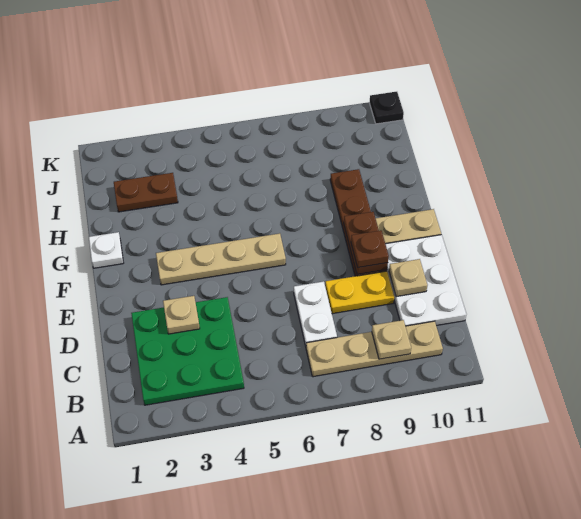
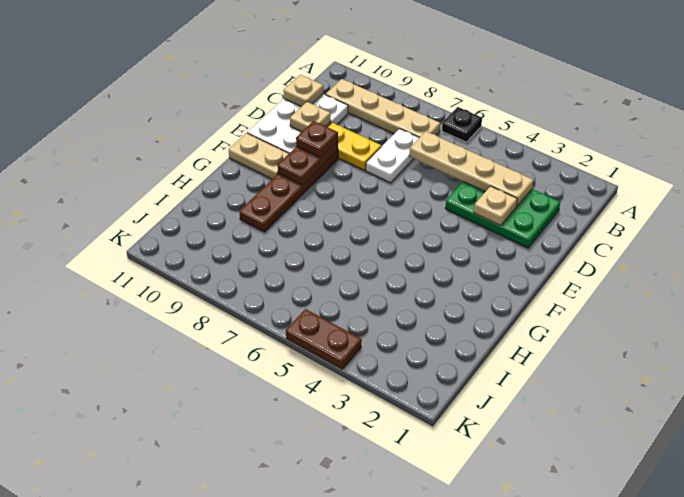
green 3x3 plate [131,297,244,405] -> green 2x3 plate [445,182,560,248]
tan 1x1 plate [372,320,411,359] -> tan 1x1 plate moved to [283,75,324,107]
tan 1x4 plate [156,233,286,285] -> tan 1x4 plate moved to [409,131,533,206]
white 1x1 plate [89,232,123,268] -> none
brown 1x2 plate [114,173,178,212] -> brown 1x2 plate moved to [286,309,362,369]
black 1x1 plate [369,92,404,124] -> black 1x1 plate moved to [442,107,482,142]

